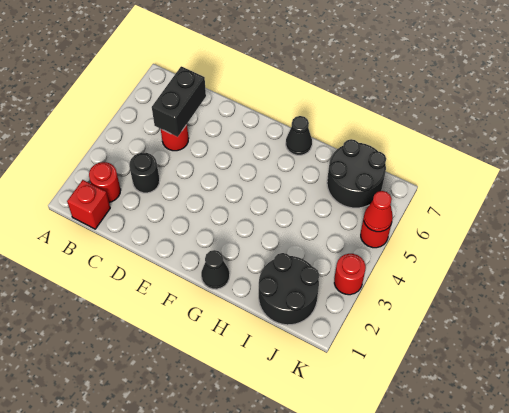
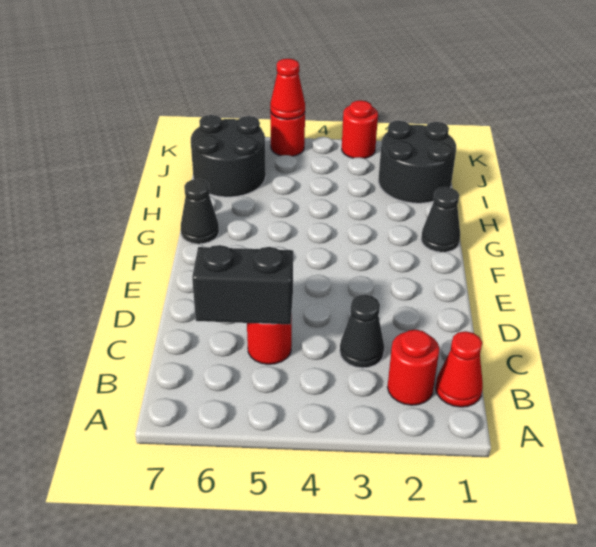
red 1x1 brick [67,180,110,229] -> red 1x1 cone [436,331,483,407]
black 1x1 round brick [129,153,160,193] -> black 1x1 cone [340,295,384,368]

